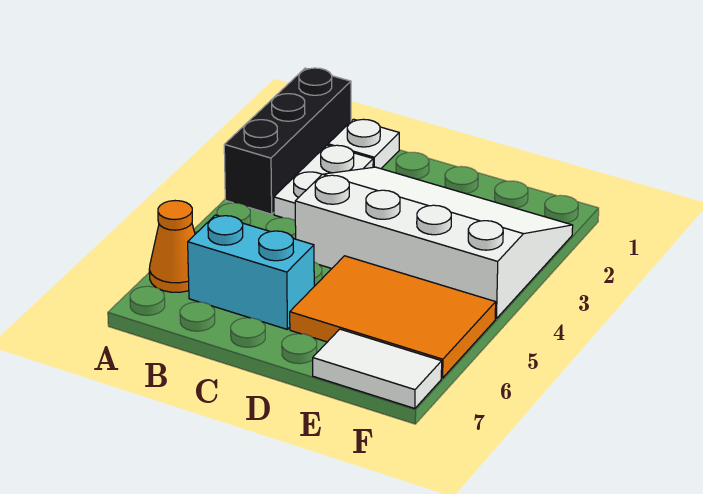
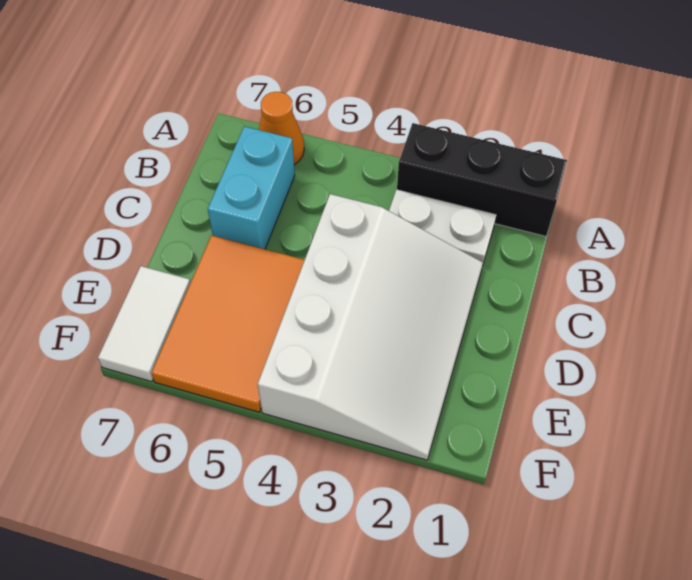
white 1x1 plate [328,119,399,169] -> none

